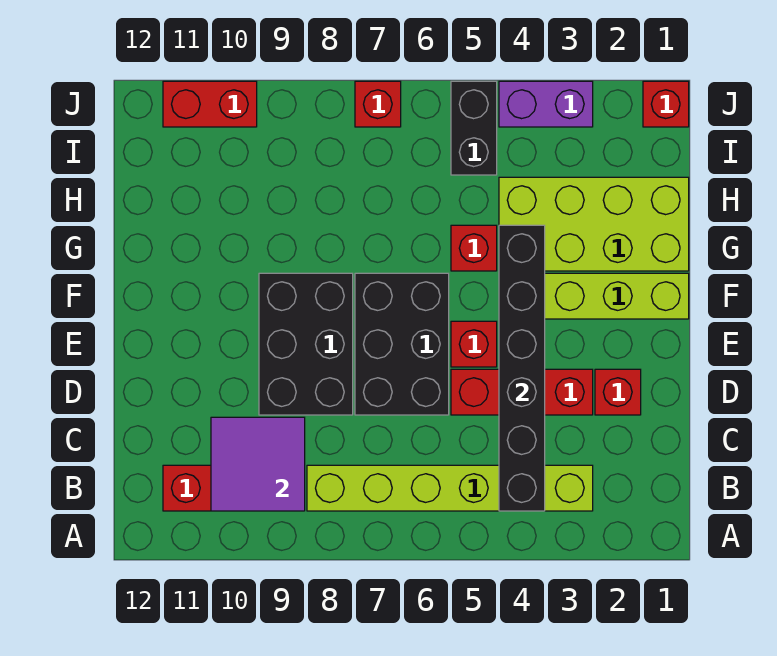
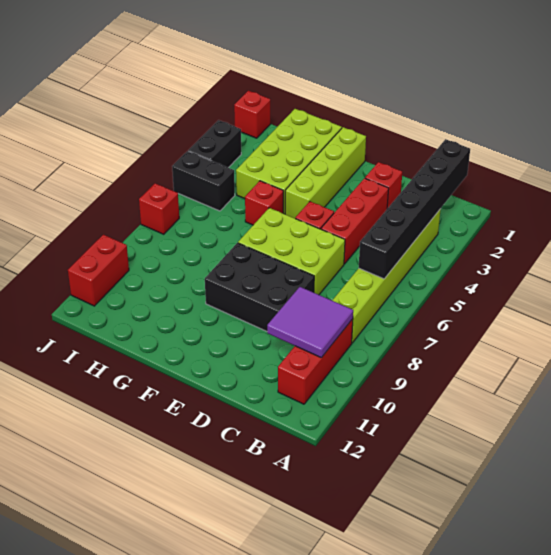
black 1x6 brick [499,225,545,511] -> black 1x6 brick turned to [359,139,470,279]
black 2x3 brick [355,273,449,415] -> lime 2x3 brick [238,208,345,295]
purple 1x2 brick [499,81,593,127] -> black 1x2 brick [188,120,241,168]

